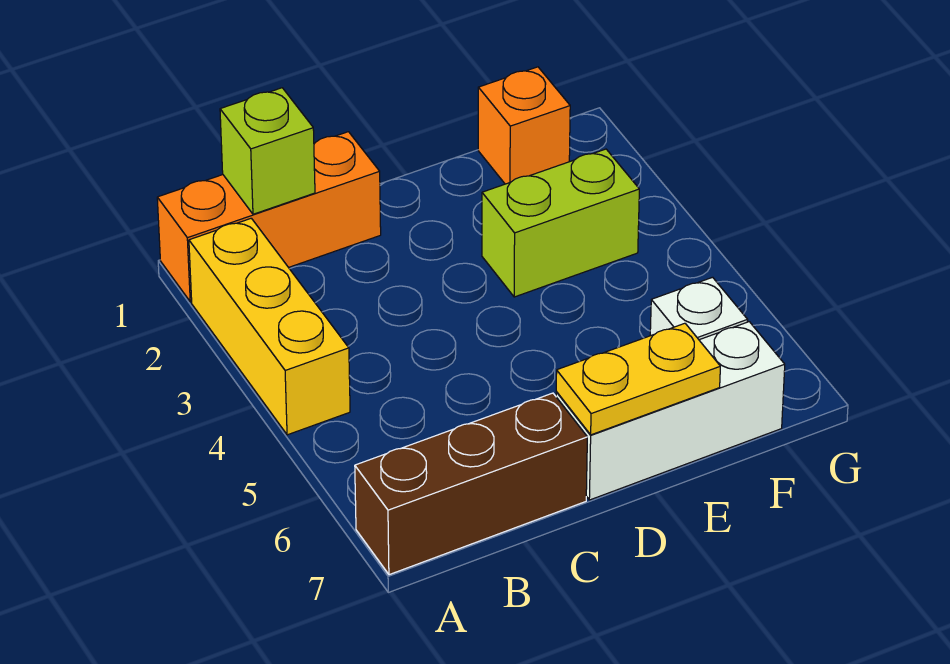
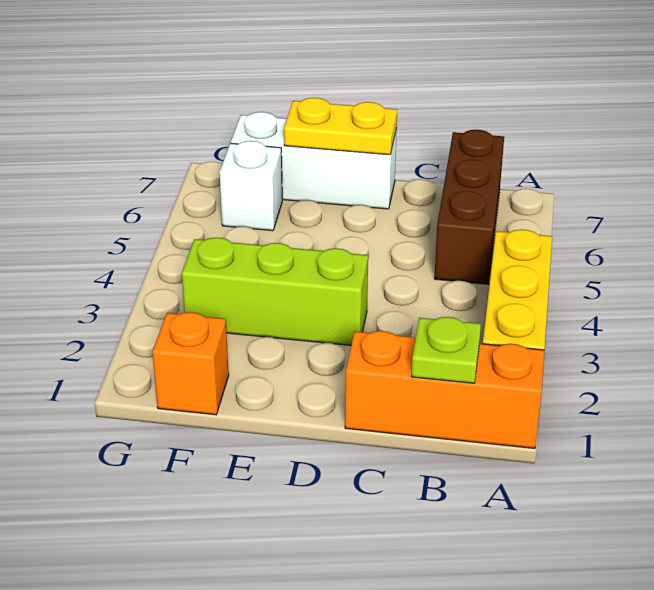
brown 1x3 brick [355,393,587,575] -> brown 1x3 brick turned to [434,130,504,284]
lime 1x1 brick [220,88,315,214] -> lime 1x1 plate [411,317,481,383]
lime 1x2 brick [482,149,639,297] -> lime 1x3 brick [182,237,368,345]

